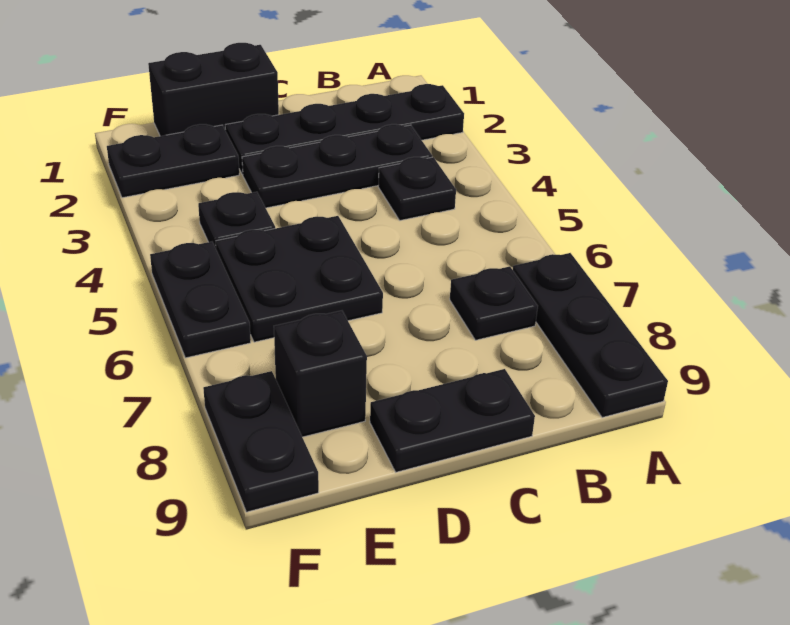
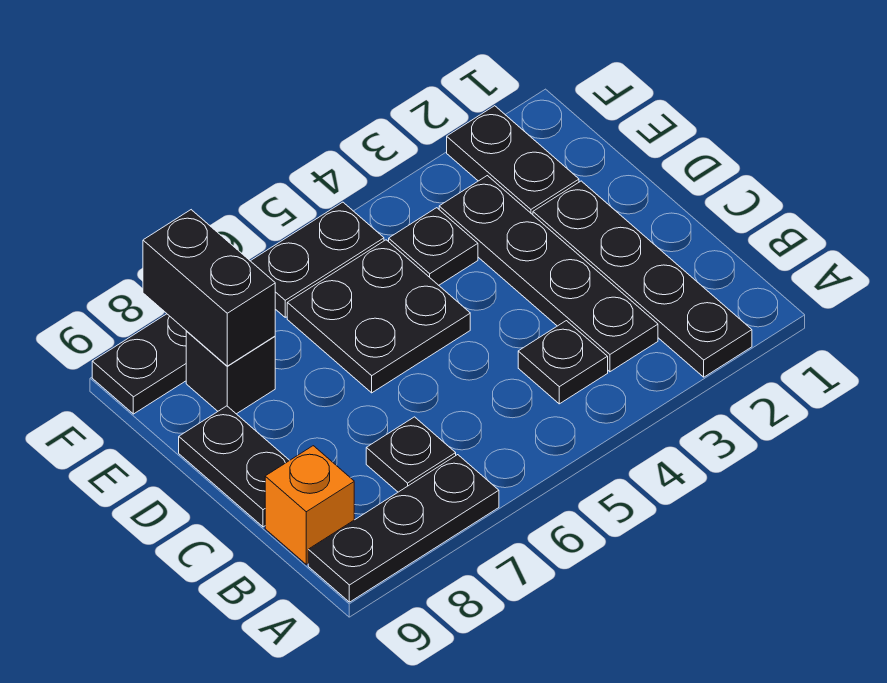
black 1x3 plate [242,124,432,208] -> black 1x4 plate [439,176,658,372]
none -> orange 1x1 brick [265,446,354,564]
black 1x2 brick [148,43,279,136] -> black 1x2 brick moved to [143,210,275,366]

